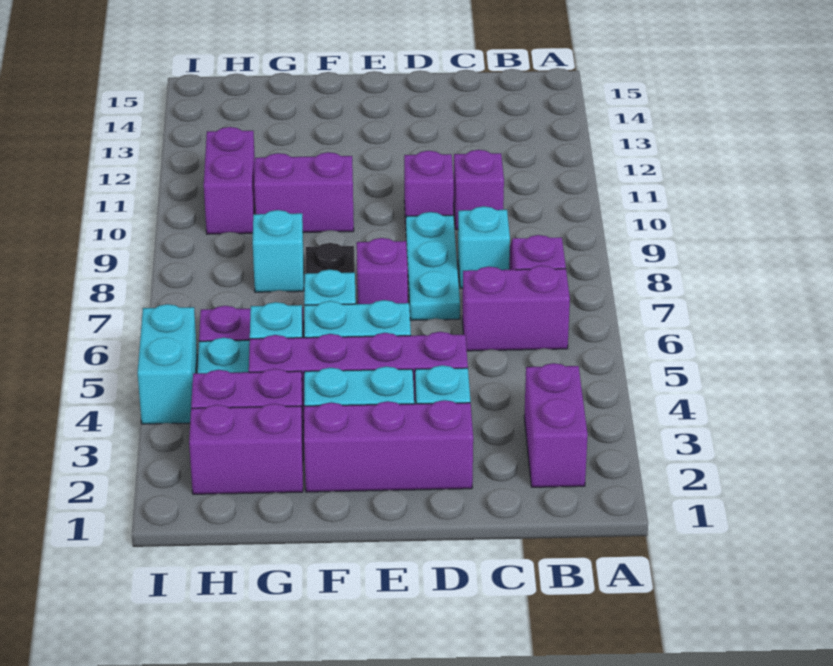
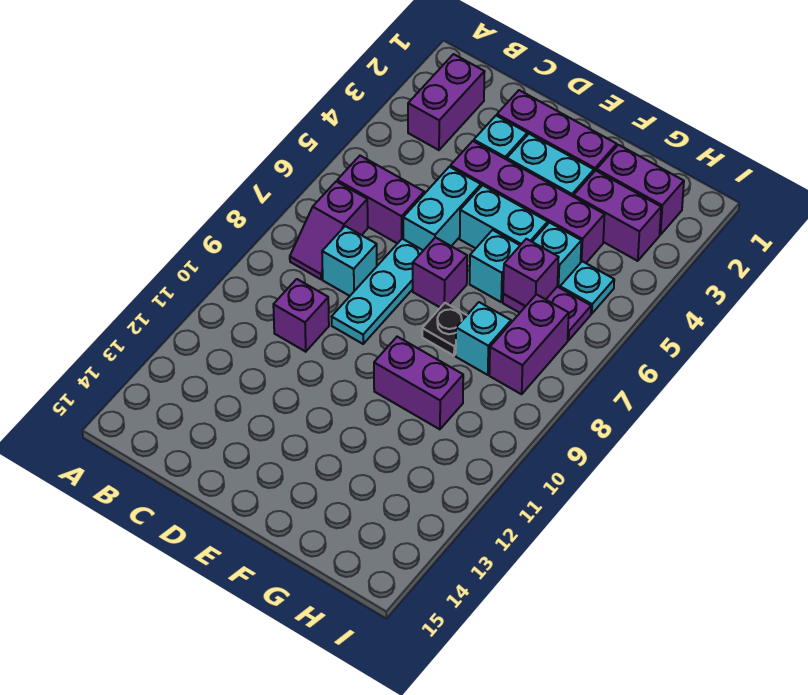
purple 1x1 brick [404,151,454,224] -> purple 1x1 brick moved to [503,239,559,306]
purple 1x2 brick [204,127,255,234] -> purple 1x2 brick moved to [489,294,569,394]
cyan 1x2 brick [138,304,197,424] -> cyan 1x2 brick moved to [403,167,481,250]

